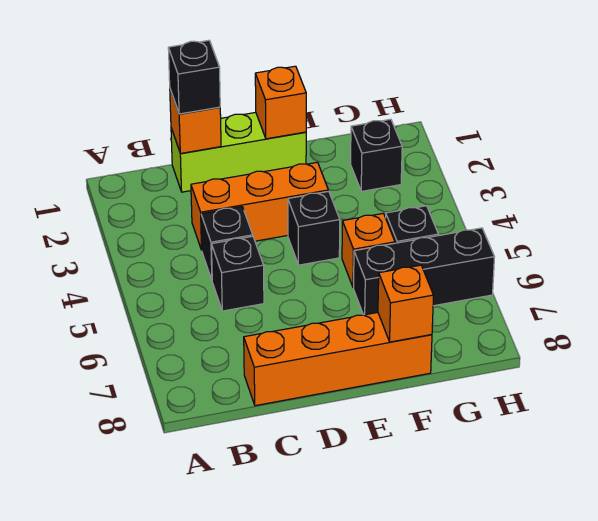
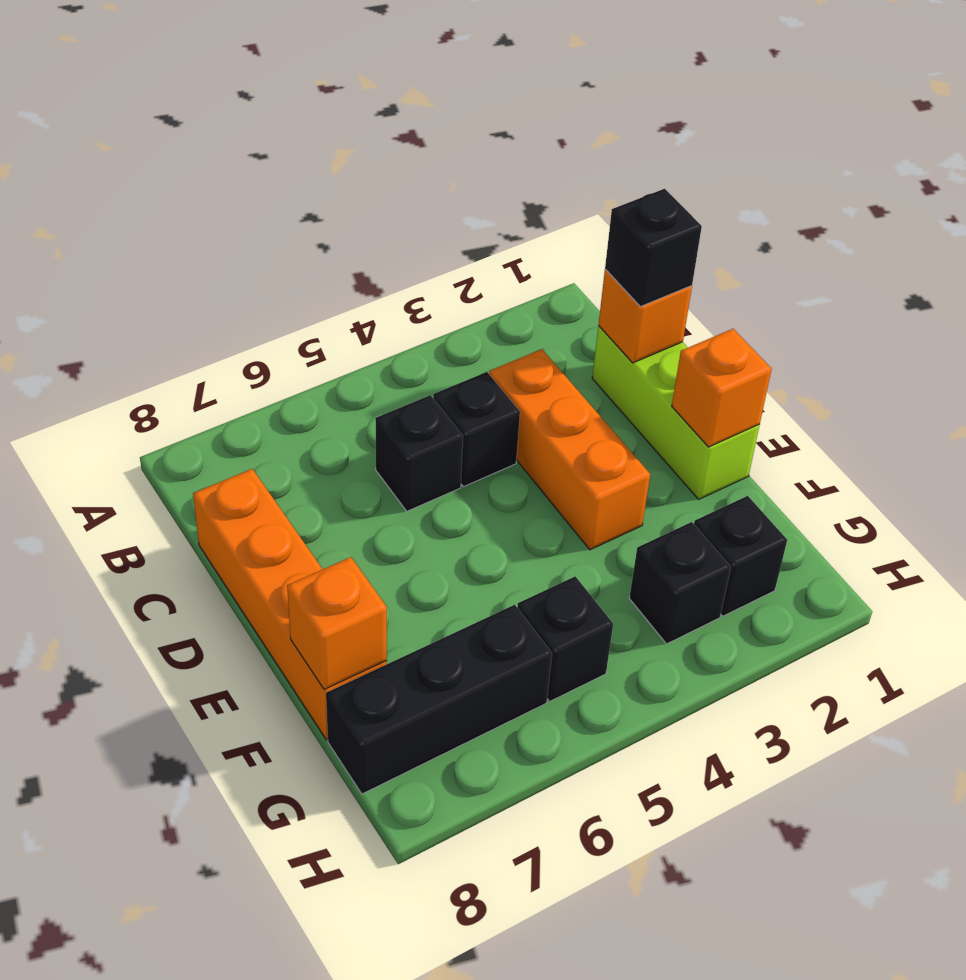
black 1x1 brick [288,191,340,265] -> black 1x1 brick moved to [629,522,731,644]
orange 1x1 brick [342,213,395,288] -> none
black 1x3 brick [354,228,494,315] -> black 1x3 brick turned to [326,605,552,794]

